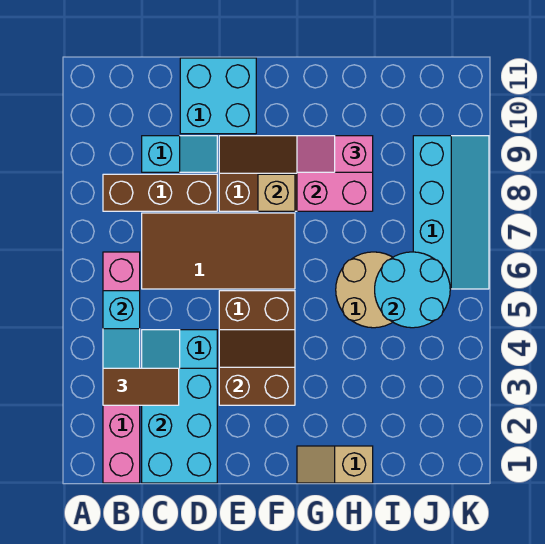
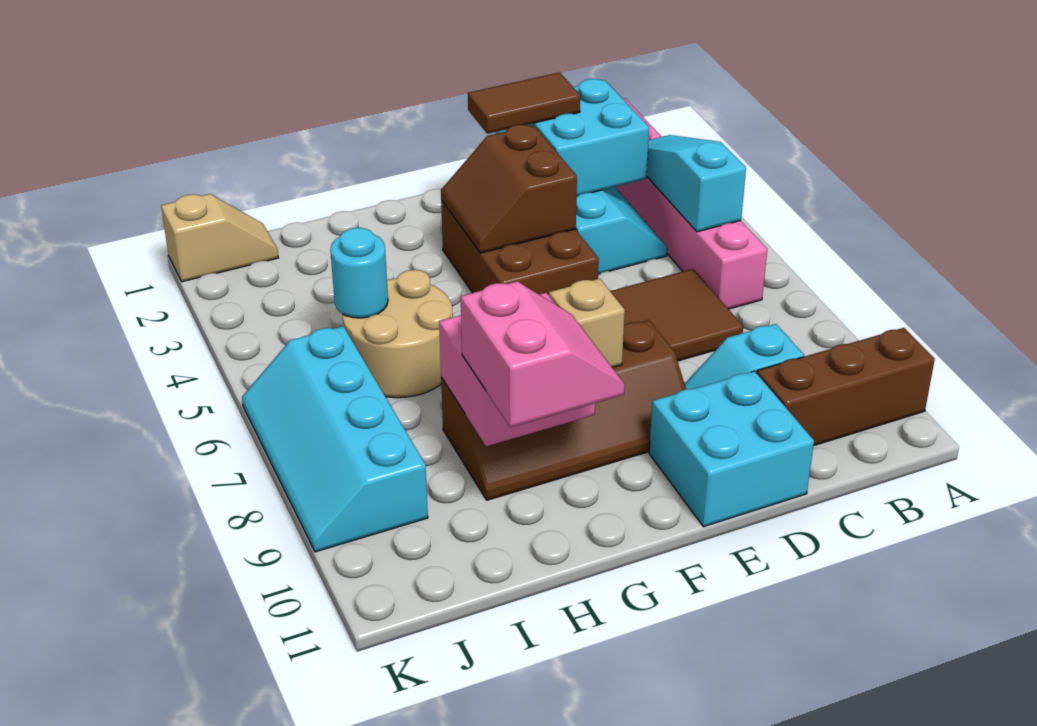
brown 1x2 tile [103,368,179,405] -> brown 1x2 tile moved to [468,72,580,134]
brown 1x3 brick [103,174,217,211] -> brown 1x3 brick moved to [757,328,935,445]
cyan 2x3 brick [142,368,217,483] -> cyan 2x2 brick [528,79,649,196]
brown 2x2 slope [219,330,295,405] -> brown 2x2 slope turned to [441,125,577,253]
tan 1x2 slope [297,446,373,483] -> tan 1x2 slope moved to [161,194,278,282]
pink 1x2 slope [297,136,373,172] -> pink 2x2 slope [461,281,625,427]
cyan 2x2 round brick [375,252,450,328] -> cyan 1x1 round brick [330,228,388,318]

